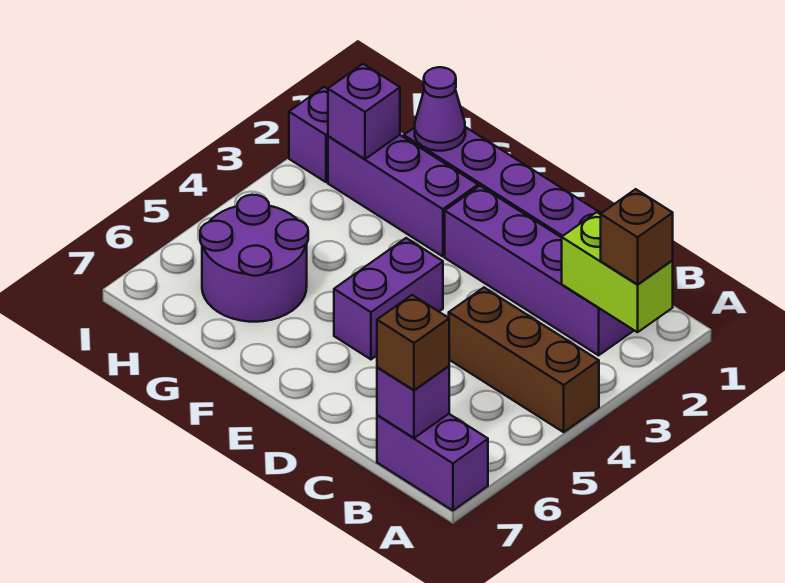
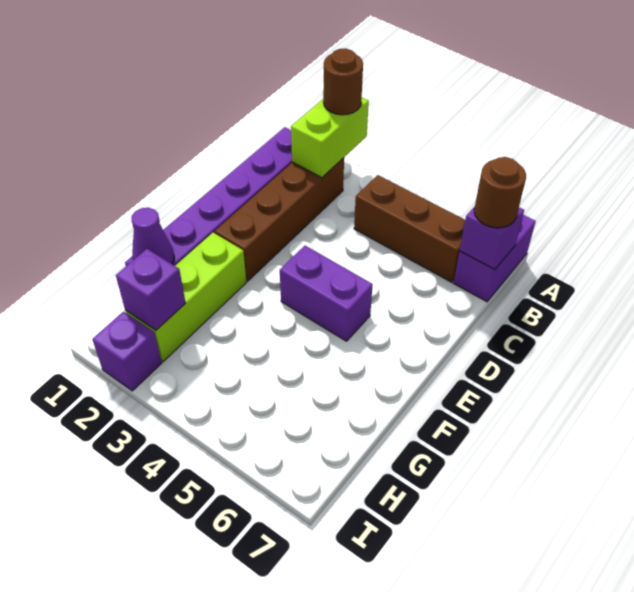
brown 1x1 brick [601,189,673,284] -> brown 1x1 round brick [323,48,363,115]
brown 1x3 brick [449,288,599,432] -> brown 1x3 brick turned to [354,175,465,282]
purple 1x4 brick [445,186,634,355] -> brown 1x4 brick [214,158,344,281]
brown 1x1 brick [377,295,449,390] -> brown 1x1 round brick [474,157,526,228]
purple 1x3 brick [328,135,478,256] -> lime 1x3 brick [125,233,247,361]
purple 2x2 round brick [200,195,308,322] -> none

